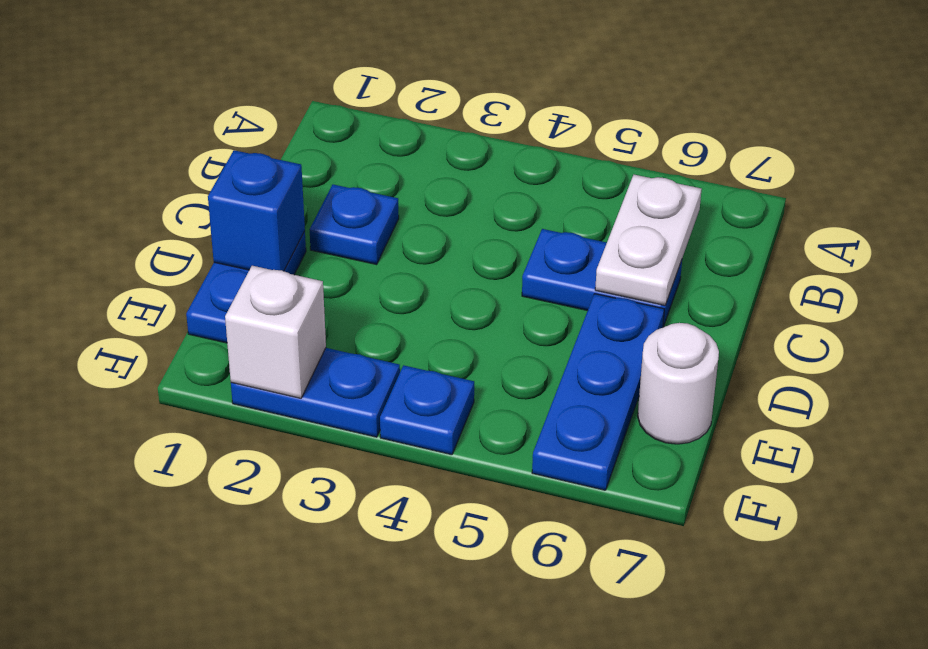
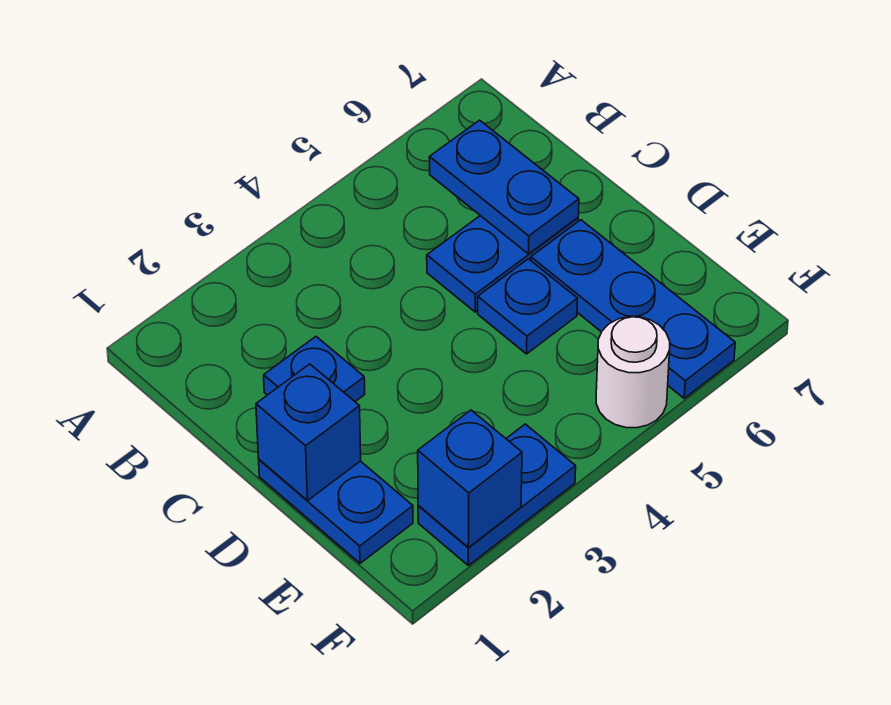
white 1x2 plate [595,175,702,305] -> blue 1x2 plate [429,120,579,254]
white 1x1 round brick [638,323,719,444] -> white 1x1 round brick moved to [596,317,670,428]
white 1x1 brick [225,266,326,398] -> blue 1x1 brick [418,410,522,547]
blue 1x1 plate [380,365,474,455] -> blue 1x1 plate moved to [478,259,578,354]

